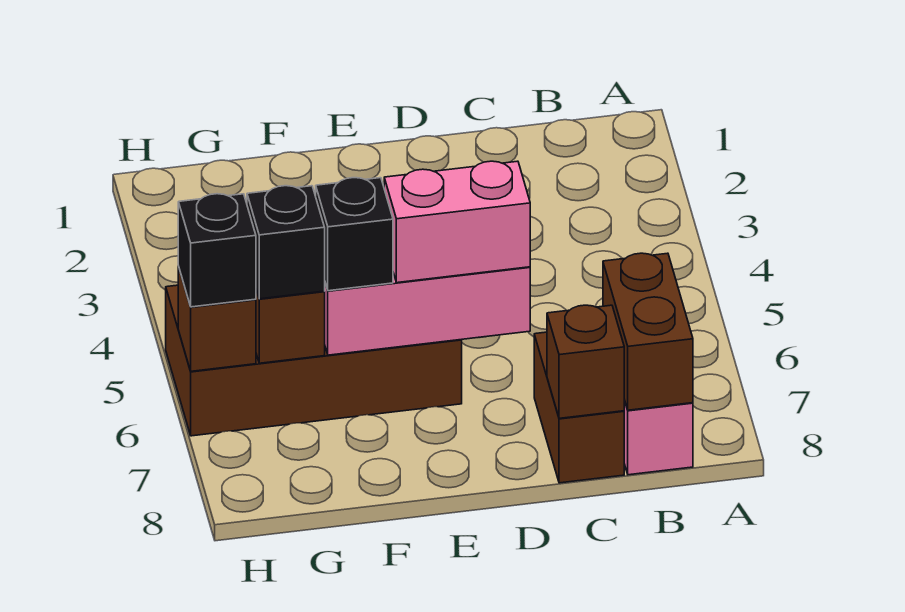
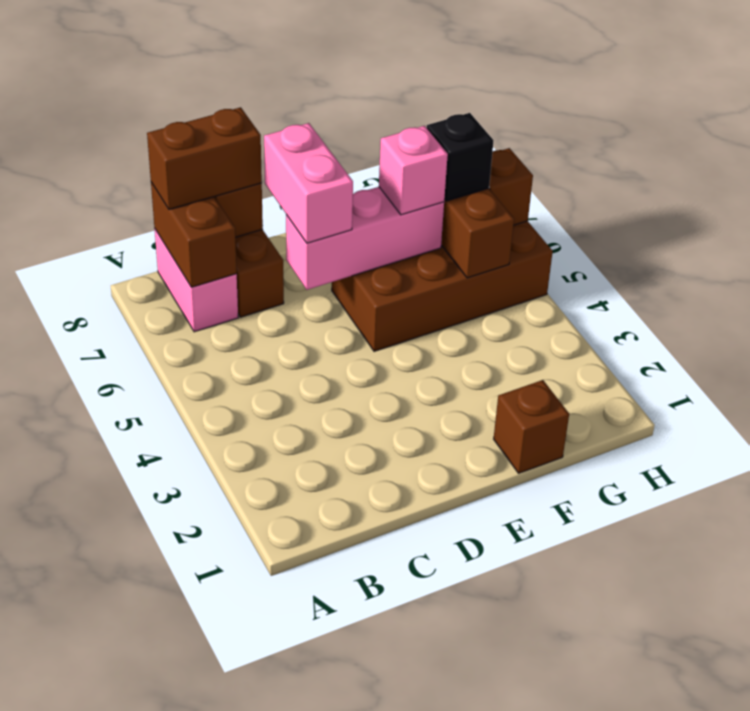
none -> brown 1x2 brick [147,107,262,209]
pink 1x2 brick [384,161,530,283] -> pink 1x2 brick turned to [264,123,353,243]
none -> brown 1x1 brick [494,380,569,473]
black 1x1 brick [316,178,393,291] -> pink 1x1 brick [379,126,448,215]
black 1x1 brick [178,194,256,307] -> none

